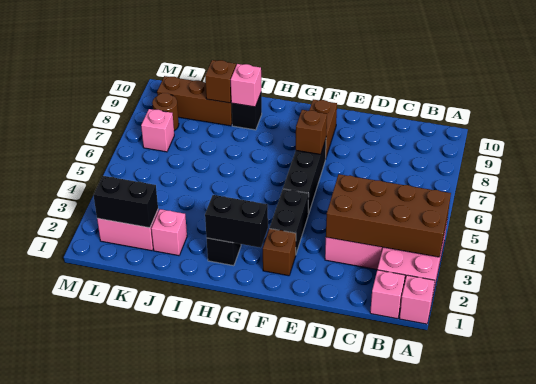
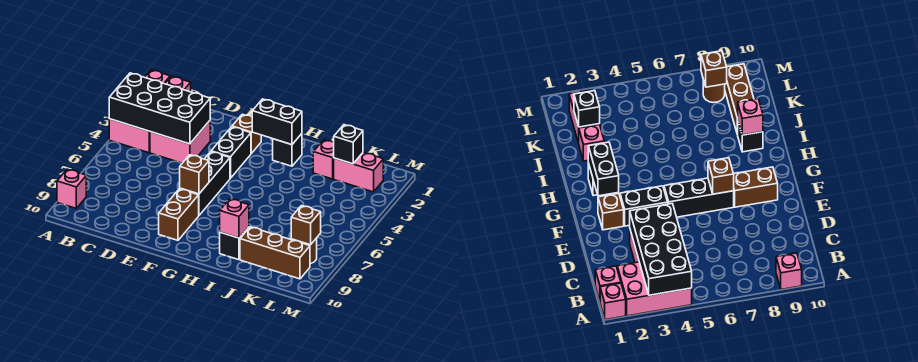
brown 2x4 brick [326,174,451,257] -> black 2x4 brick [109,73,210,144]
brown 1x1 brick [205,60,236,103] -> brown 1x1 brick moved to [291,206,321,245]
black 1x2 brick [93,176,158,228] -> black 1x1 brick [334,125,363,164]
pink 1x1 brick [141,109,174,152] -> pink 1x1 brick moved to [57,169,86,208]

